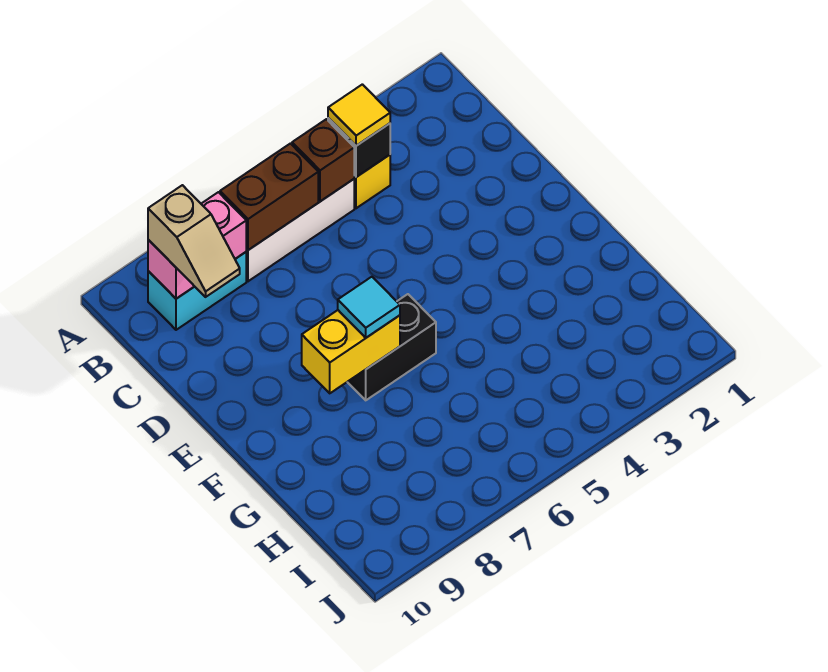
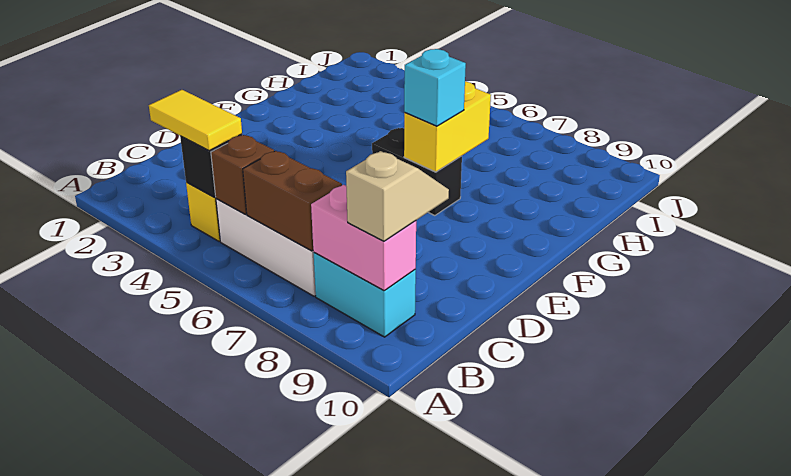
yellow 1x1 tile [328,84,390,146] -> yellow 1x2 tile [149,90,242,151]
yellow 1x2 brick [302,310,400,393] -> yellow 1x2 brick turned to [404,82,491,172]
cyan 1x1 tile [338,277,400,338] -> cyan 1x1 brick [404,49,466,126]

